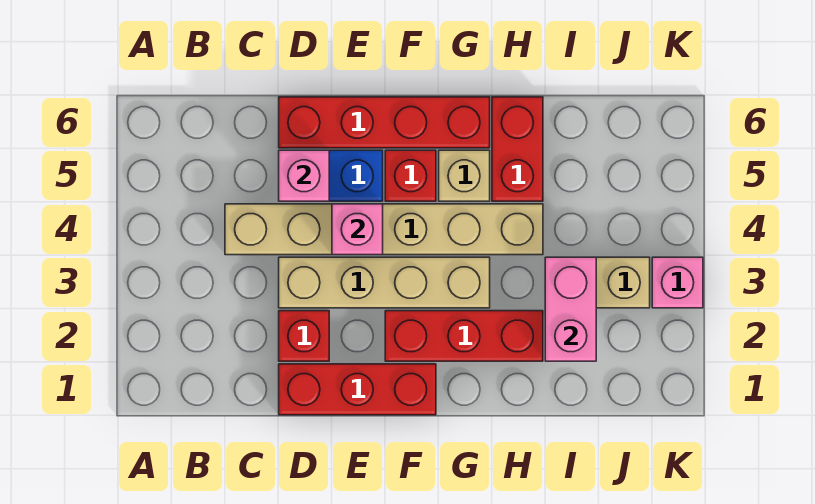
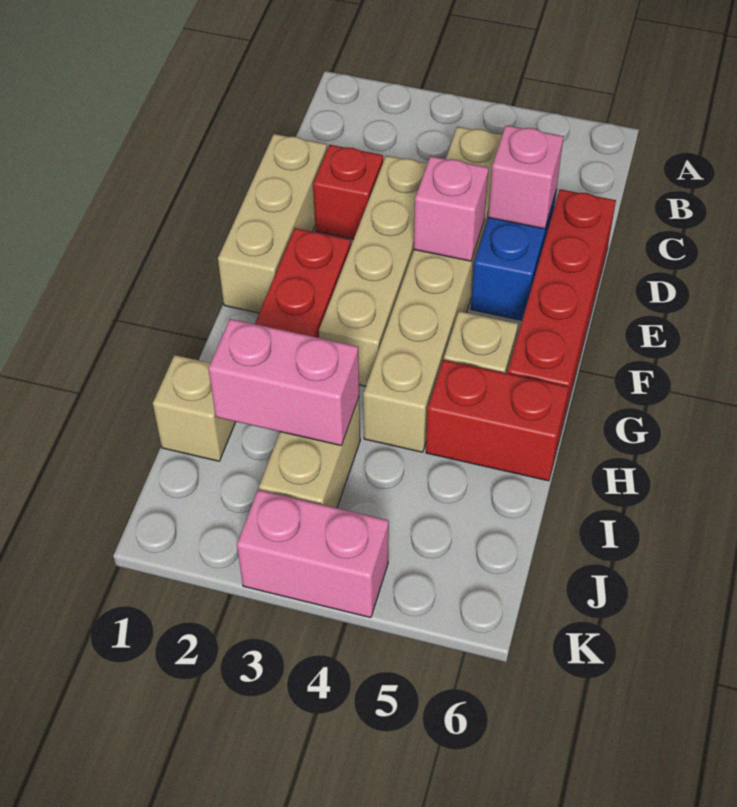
red 1x3 brick [279,364,436,415] -> tan 1x3 brick [218,134,327,313]
red 1x1 brick [385,150,436,201] -> none
none -> tan 1x1 brick [153,355,235,461]
pink 1x1 brick [652,257,703,308] -> pink 1x2 brick [237,490,389,618]

